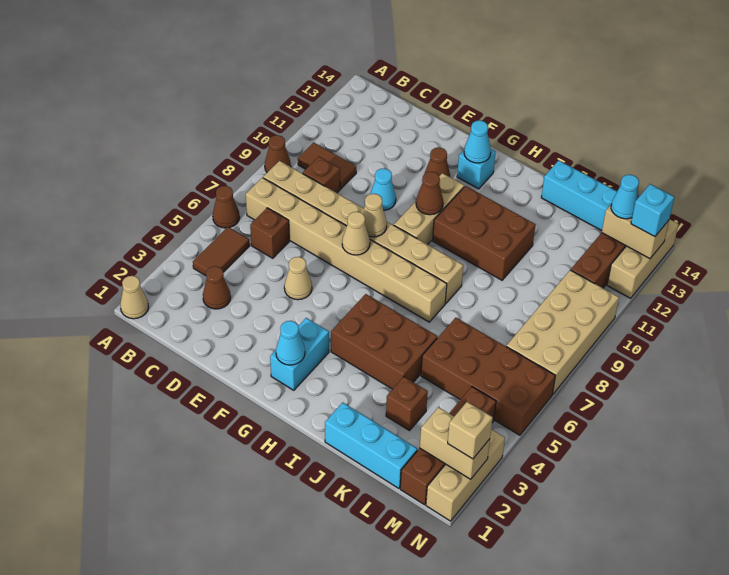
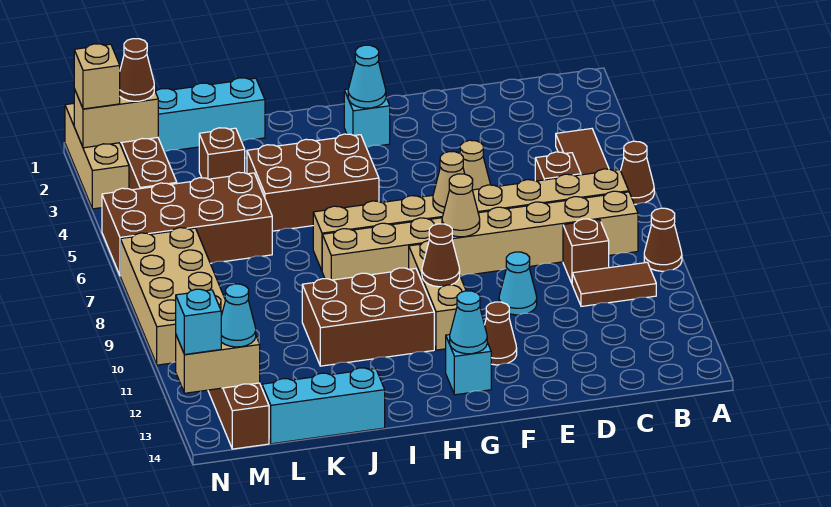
tan 1x1 cone [120,276,149,319] -> none
brown 1x1 cone [203,266,231,309] -> brown 1x1 cone moved to [120,39,154,101]
cyan 1x2 brick [270,318,329,390] -> cyan 1x1 brick [344,89,390,147]
tan 1x3 brick [607,219,678,298] -> none

